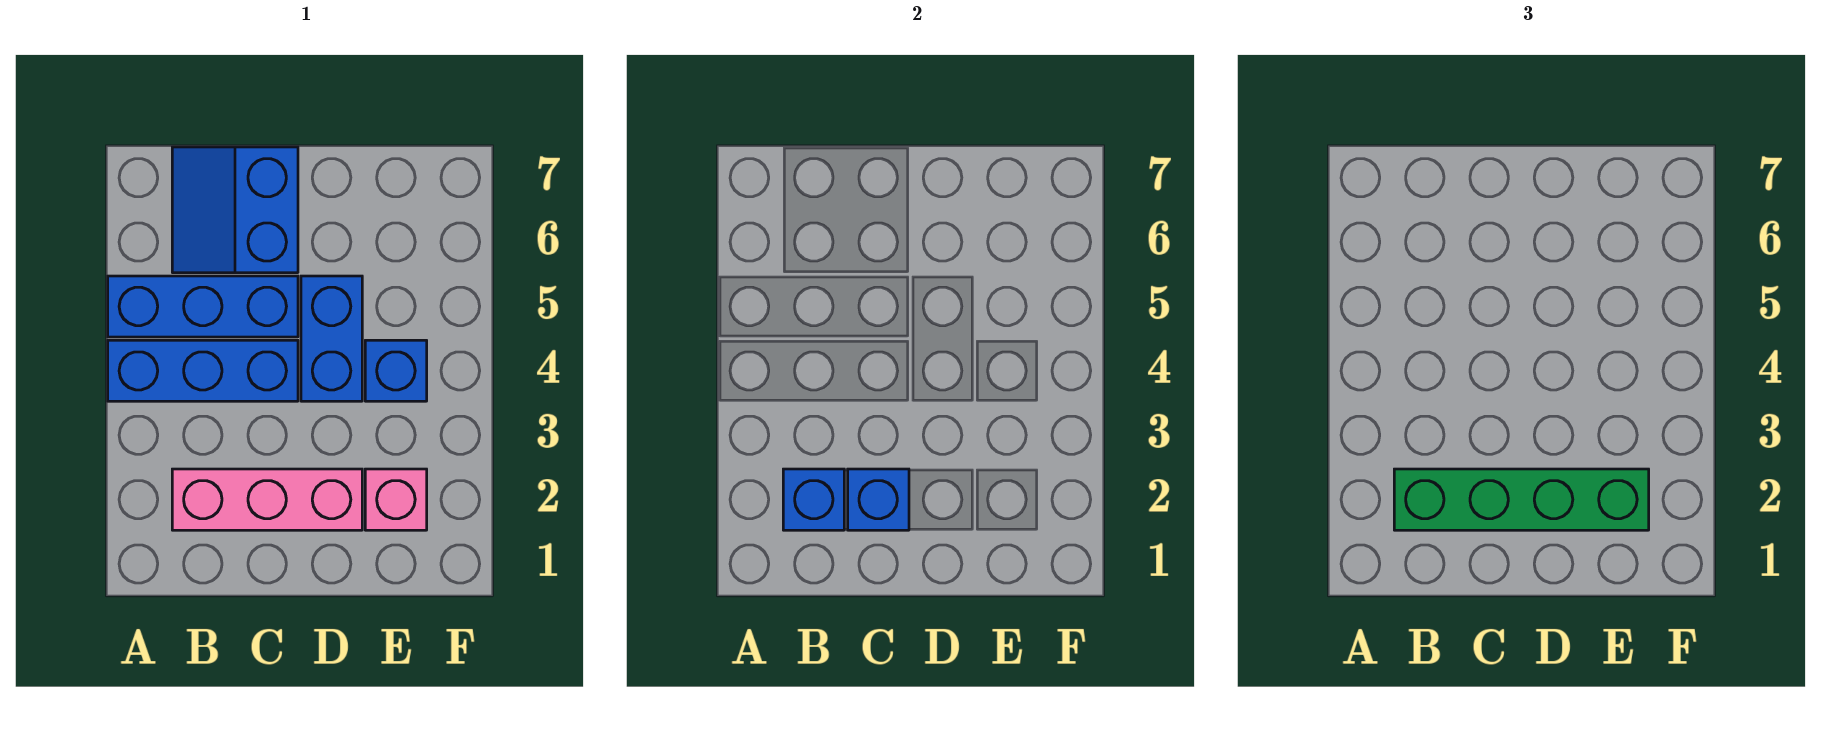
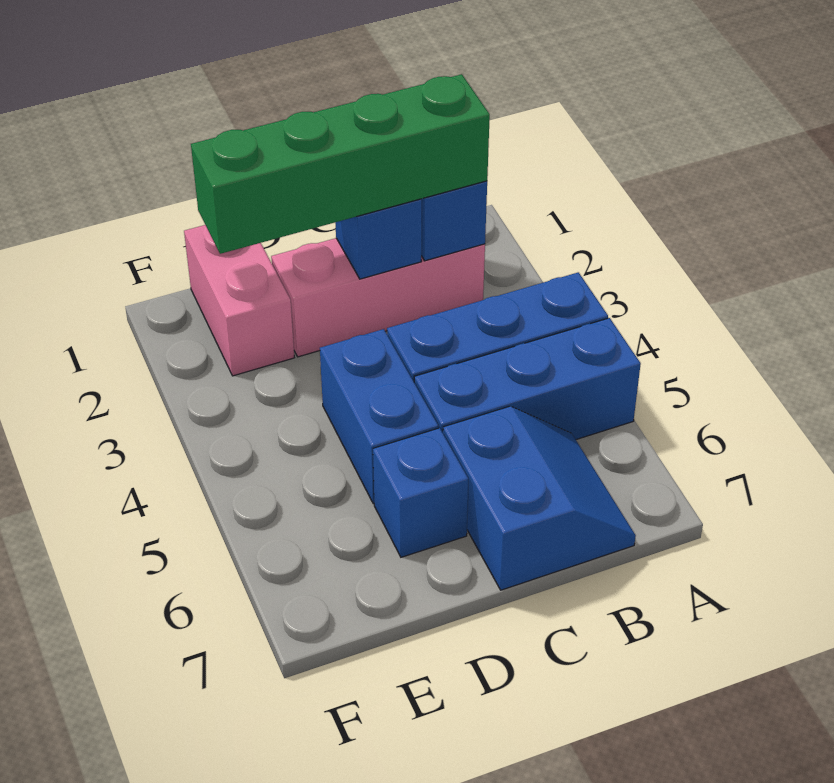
pink 1x1 brick [365,469,427,530] -> pink 1x2 brick [184,225,294,376]
blue 1x1 brick [365,340,427,401] -> blue 1x1 brick moved to [373,428,468,557]

